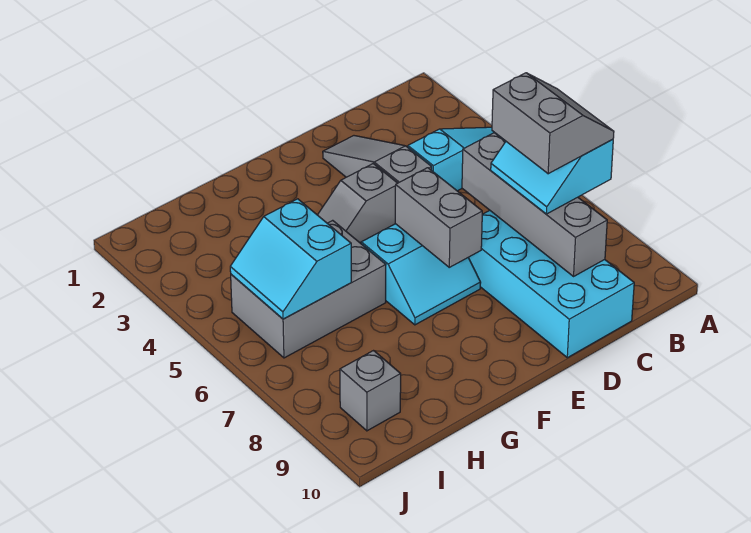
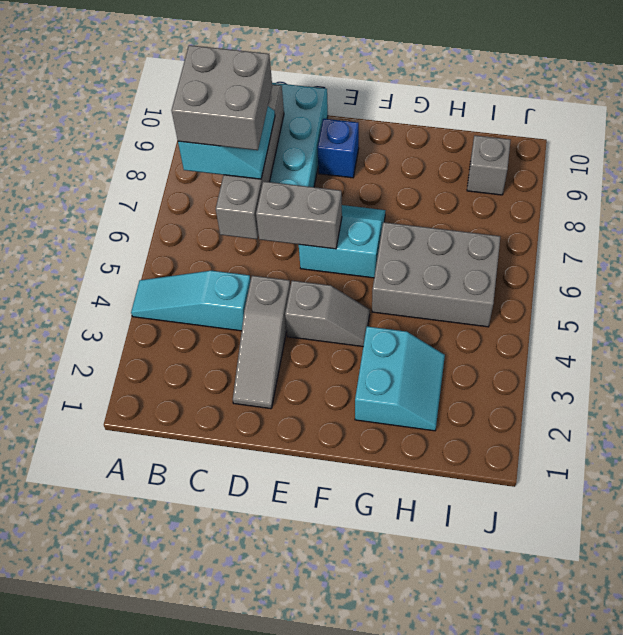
grey 2x2 slope [492,73,614,174] -> grey 2x2 brick [171,45,272,150]
grey 1x2 brick [395,168,482,267] -> grey 1x2 brick turned to [256,181,342,249]
none -> blue 1x1 brick [317,119,359,178]
cyan 2x2 slope [230,199,351,319] -> cyan 2x2 slope moved to [355,326,445,431]

